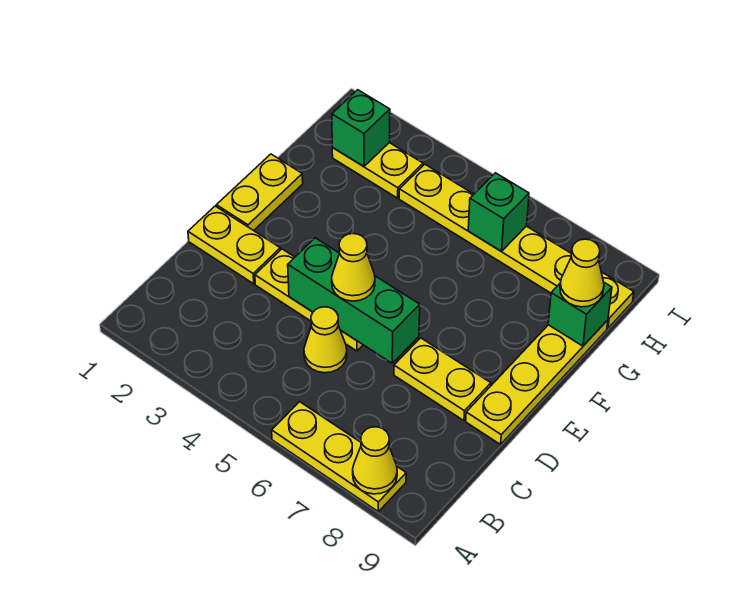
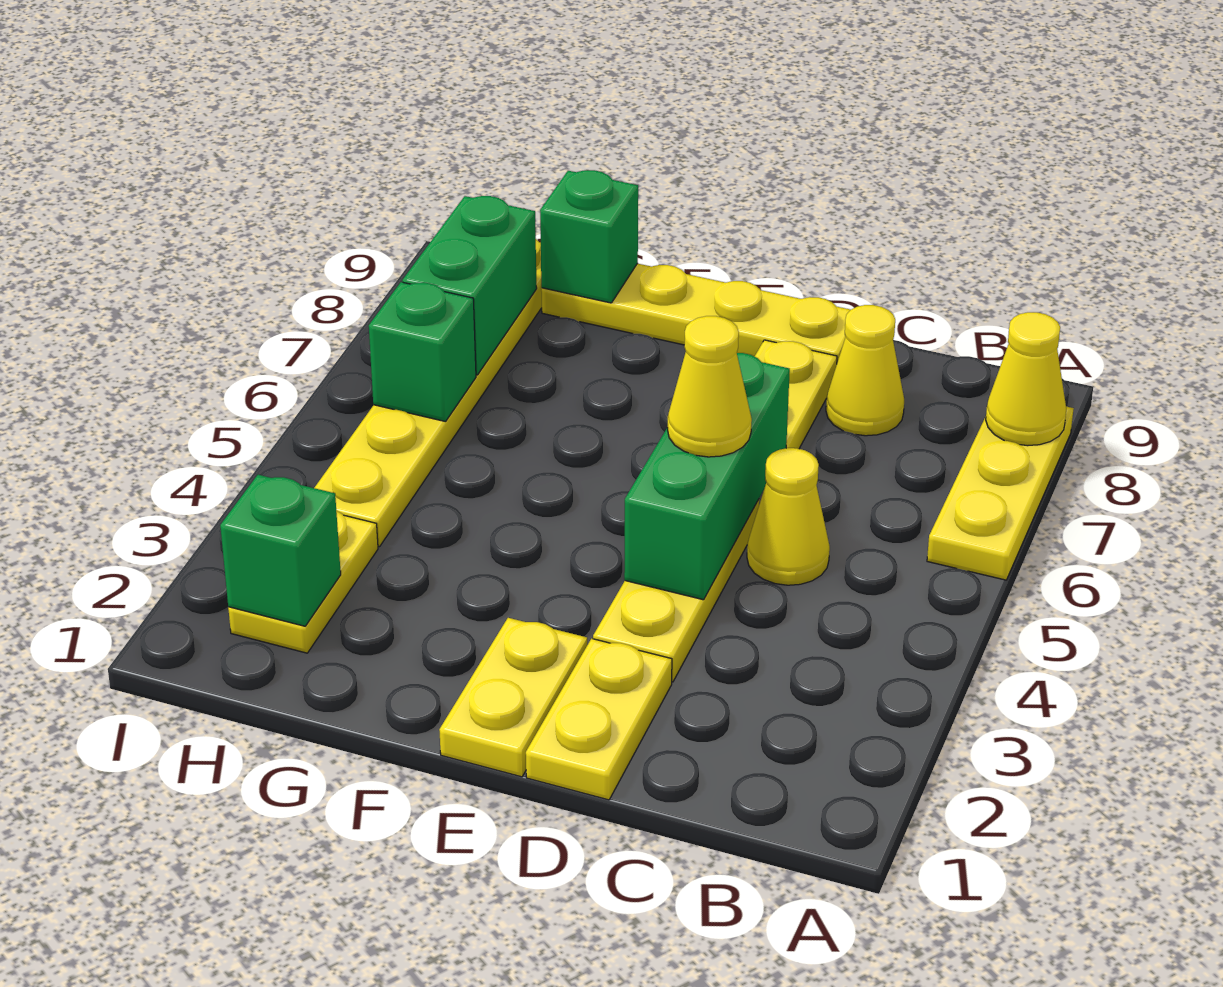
yellow 1x2 plate [217,154,303,231] -> yellow 1x2 plate turned to [439,618,587,777]
yellow 1x1 cone [560,239,604,307] -> yellow 1x1 cone moved to [826,305,904,436]
none -> green 1x2 brick [402,196,537,375]

